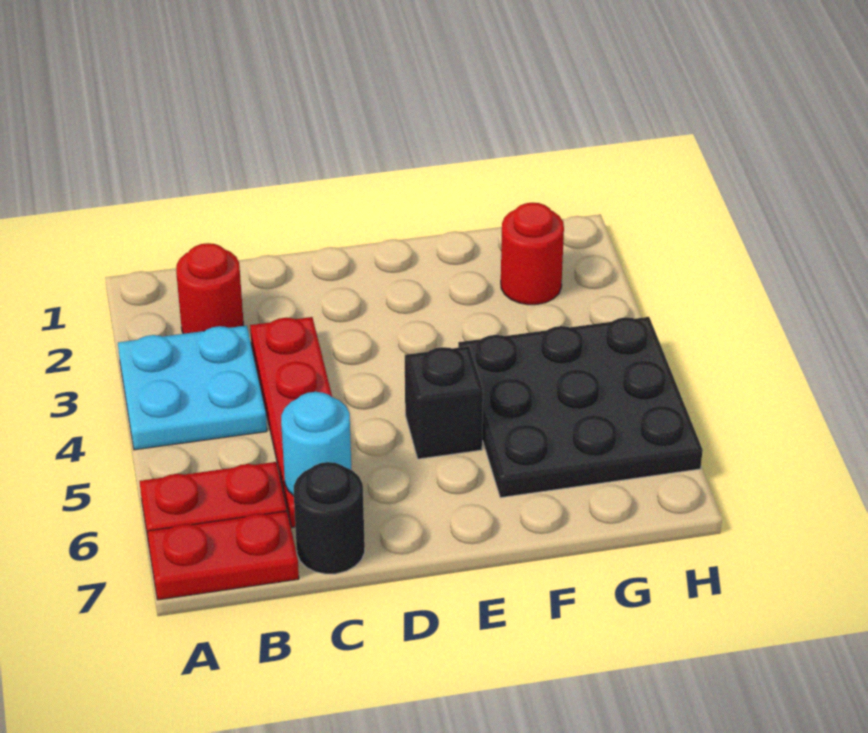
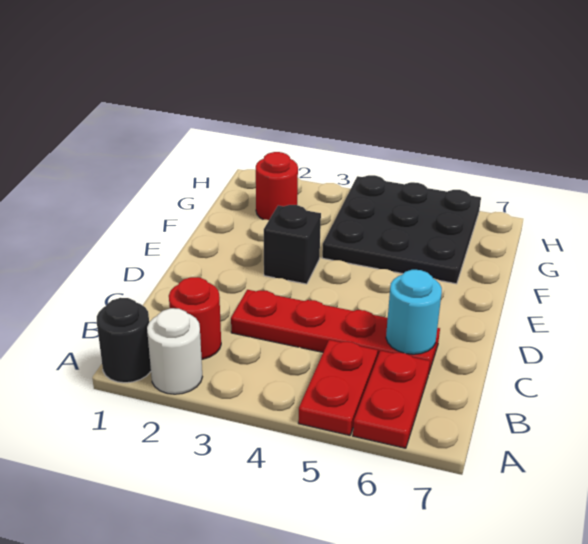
none -> white 1x1 round brick [147,308,202,394]
cyan 2x2 plate [118,326,267,450] -> none
red 1x2 plate [147,511,299,600] -> red 1x2 plate moved to [298,340,378,435]
black 1x1 round brick [294,462,365,574] -> black 1x1 round brick moved to [97,298,151,383]
black 1x1 brick [405,346,483,459] -> black 1x1 brick moved to [264,205,321,284]

